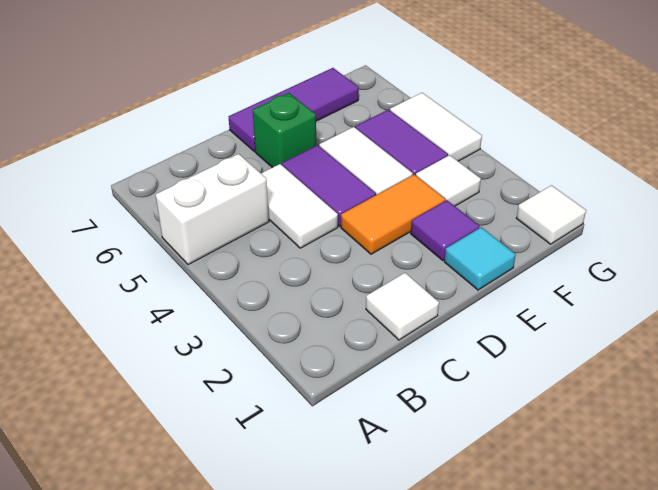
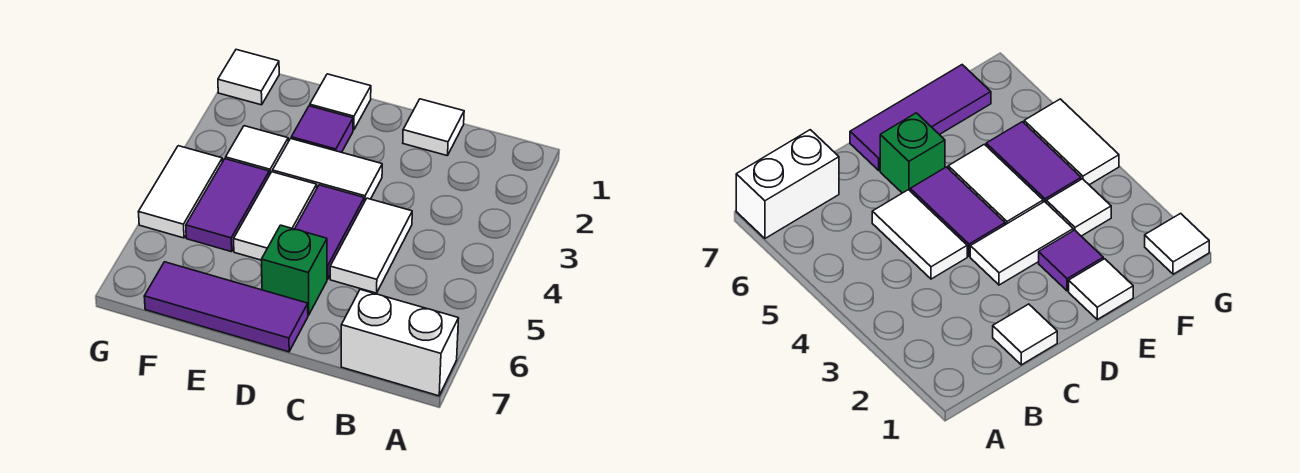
white 1x2 brick [156,154,269,265] -> white 1x2 brick moved to [341,290,459,396]
orange 1x2 tile [341,174,445,254] -> white 1x2 tile [272,139,382,202]
cyan 1x1 tile [444,227,516,290] -> white 1x1 tile [310,74,371,130]

